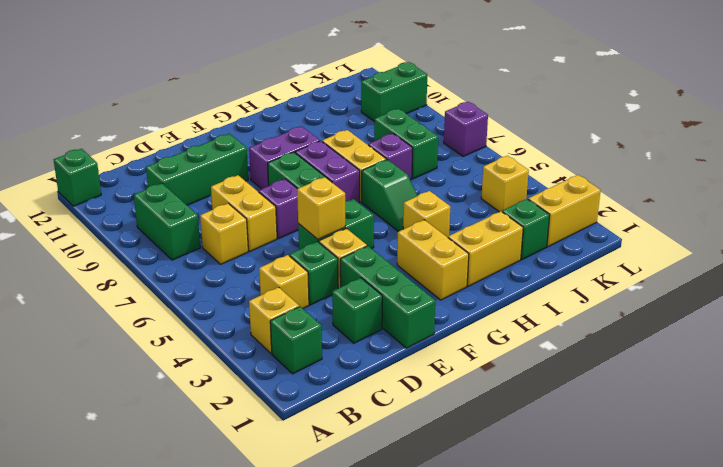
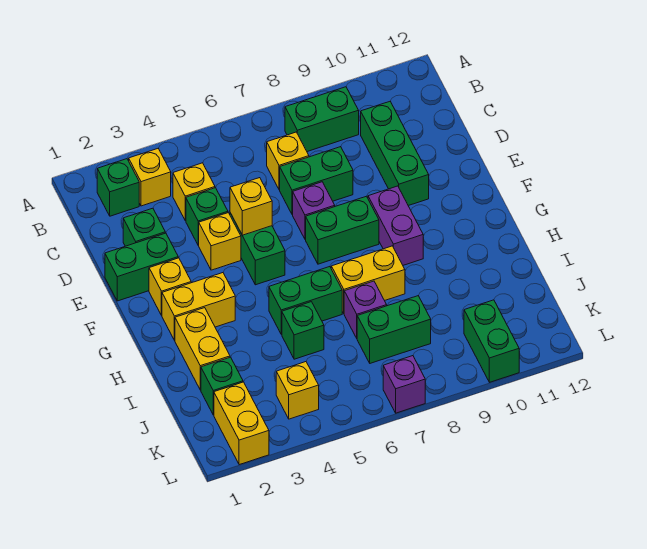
green 1x1 brick [54,149,101,206] -> green 1x1 brick moved to [282,302,324,359]
yellow 1x2 brick [211,175,277,251] -> green 1x2 brick [280,147,353,215]
green 1x3 brick [340,246,435,348] -> green 1x2 brick [105,233,178,301]
purple 1x2 brick [295,141,360,203] -> none
yellow 1x1 brick [403,191,450,237] -> yellow 1x1 brick moved to [149,258,191,315]
green 1x2 slope [362,160,418,232] -> green 1x2 brick [269,267,342,334]

